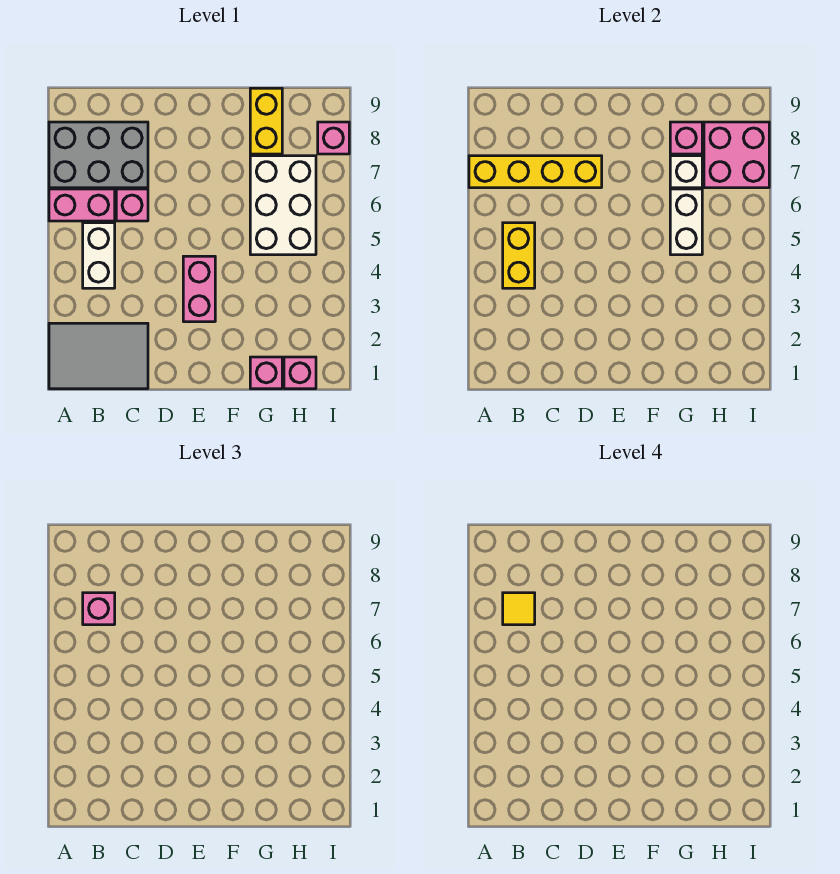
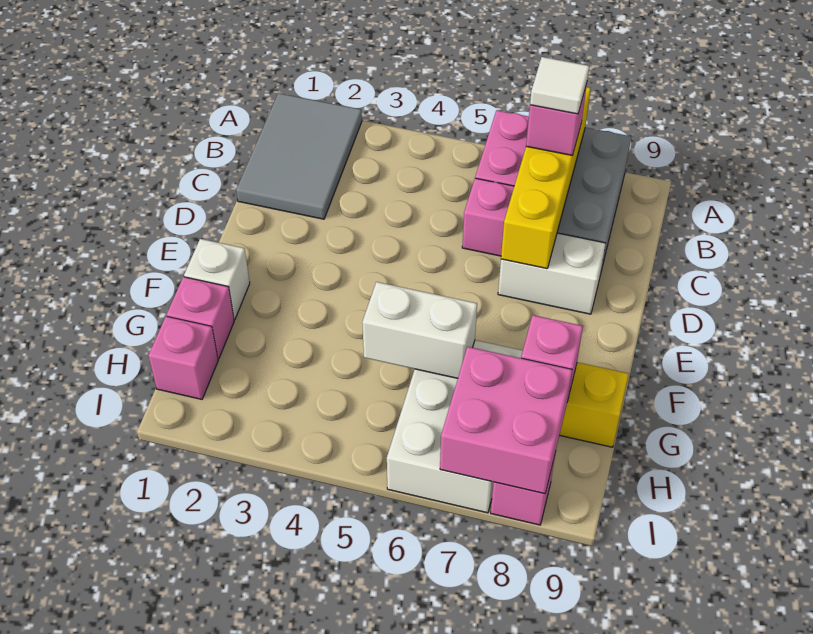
white 1x2 brick [83,223,115,288] -> white 1x2 brick moved to [498,233,606,314]
yellow 1x2 brick [503,223,535,288] -> none
yellow 1x1 tile [503,593,535,625] -> white 1x1 tile [530,57,589,114]
pink 1x2 brick [183,256,215,322] -> none
white 2x3 brick [250,156,316,255] -> white 2x3 brick turned to [387,340,523,513]
white 1x1 brick [670,156,702,188] -> white 1x1 brick moved to [184,239,250,320]

